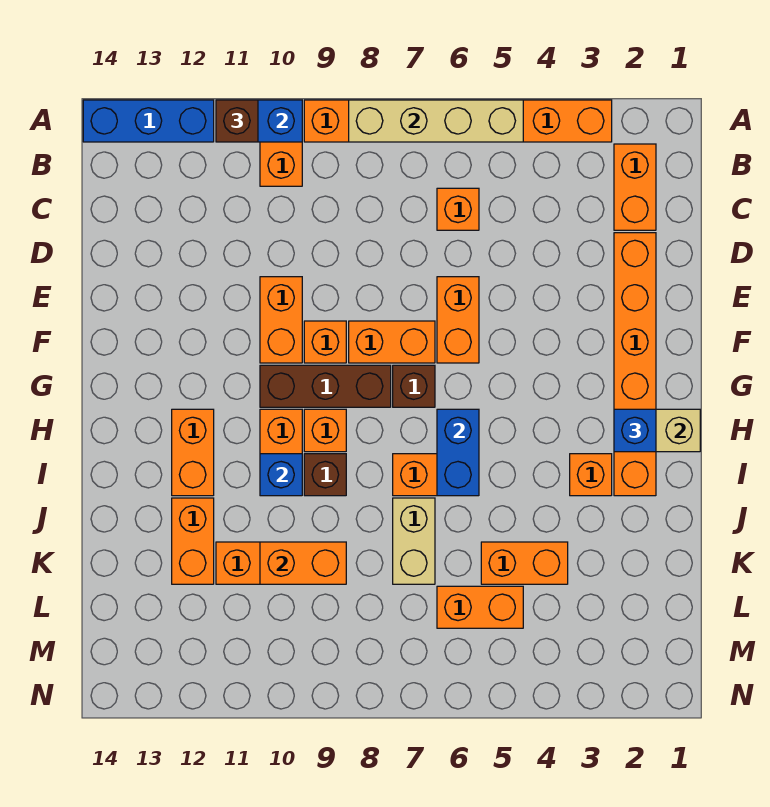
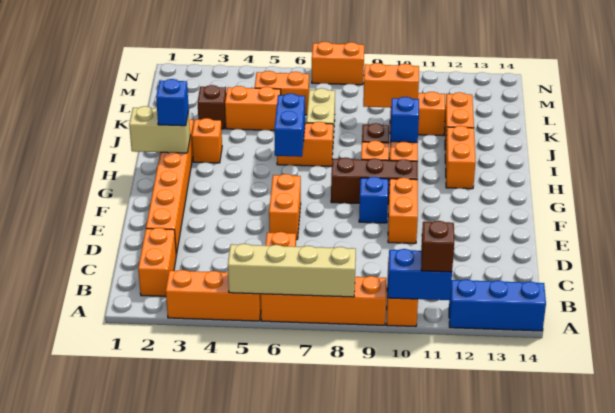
orange 1x2 brick [349,321,435,363] -> orange 1x2 brick moved to [312,42,364,85]
orange 1x1 brick [304,321,346,363] -> blue 1x1 brick [359,177,388,223]
brown 1x1 brick [393,365,435,407] -> brown 1x1 brick moved to [197,85,226,129]

